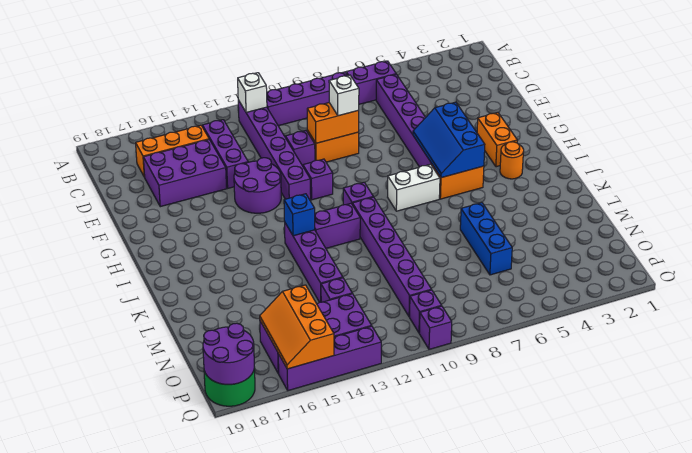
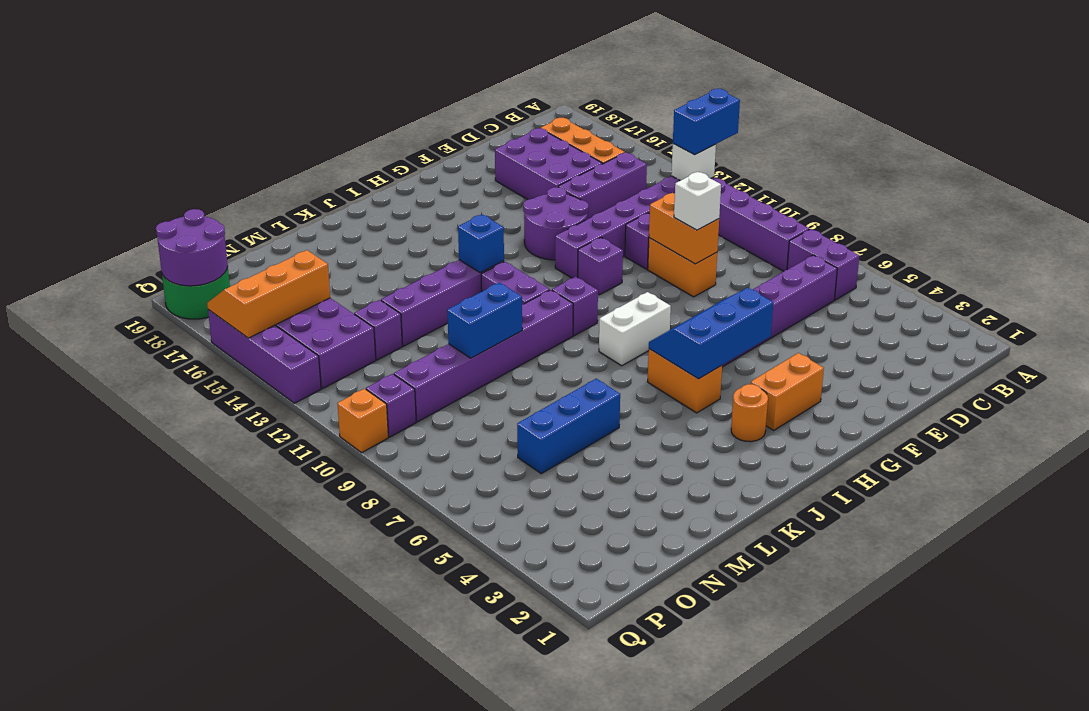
none -> blue 1x2 brick [673,89,740,155]
white 1x2 brick [388,164,440,211] -> white 1x2 brick turned to [599,292,671,366]
none -> blue 1x2 brick [447,283,522,358]
purple 1x1 brick [419,306,452,349] -> orange 1x1 brick [337,389,388,453]

